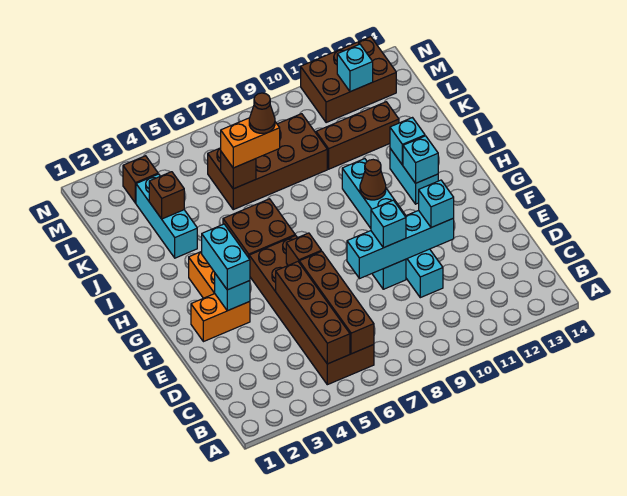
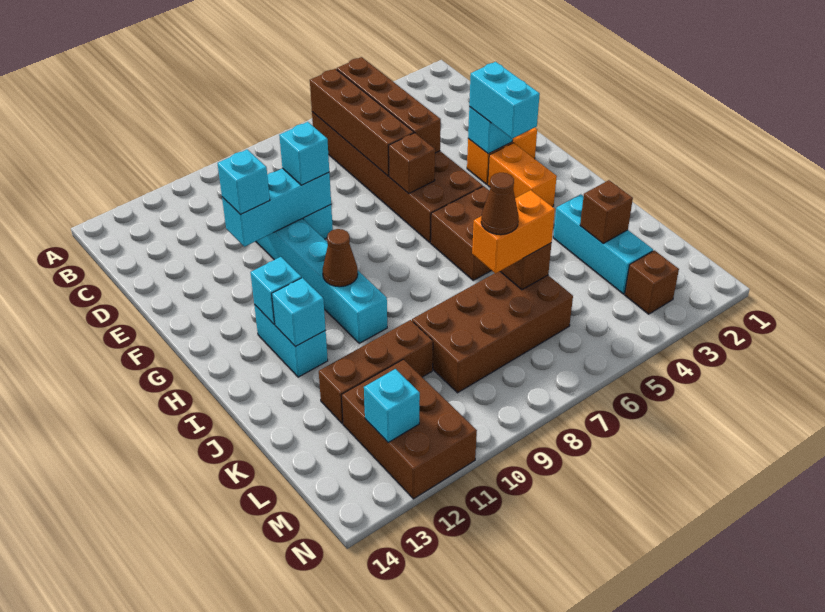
cyan 1x4 brick [347,210,454,279] -> cyan 1x3 brick [222,168,331,247]
brown 2x3 brick [301,37,396,123] -> brown 2x3 brick turned to [341,359,477,499]

